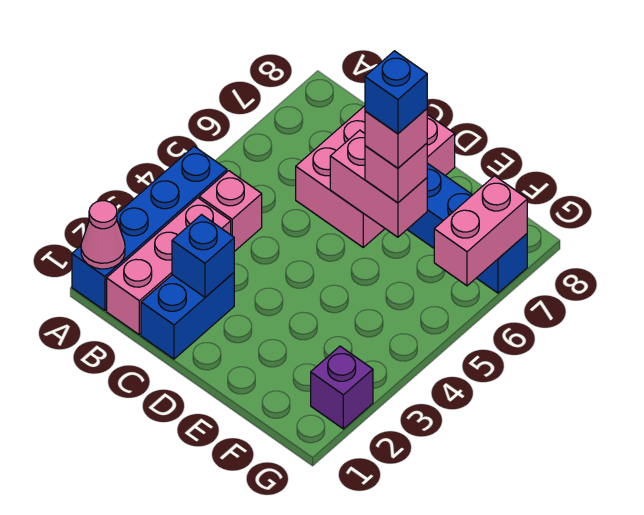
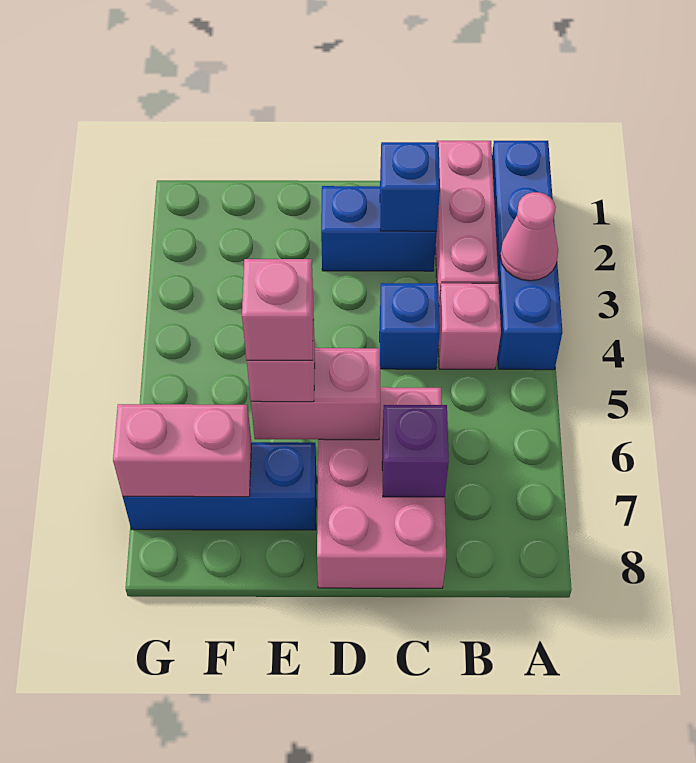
pink 1x1 cone [81,201,125,269] -> pink 1x1 cone moved to [500,192,558,281]
blue 1x2 brick [141,273,234,359] -> blue 1x2 brick turned to [321,186,437,271]
blue 1x1 brick [365,51,427,134] -> blue 1x1 brick moved to [380,283,440,369]
purple 1x1 brick [311,346,373,429] -> purple 1x1 brick moved to [382,405,449,497]
pink 1x2 brick [434,176,527,286] -> pink 1x2 brick turned to [113,404,251,497]

